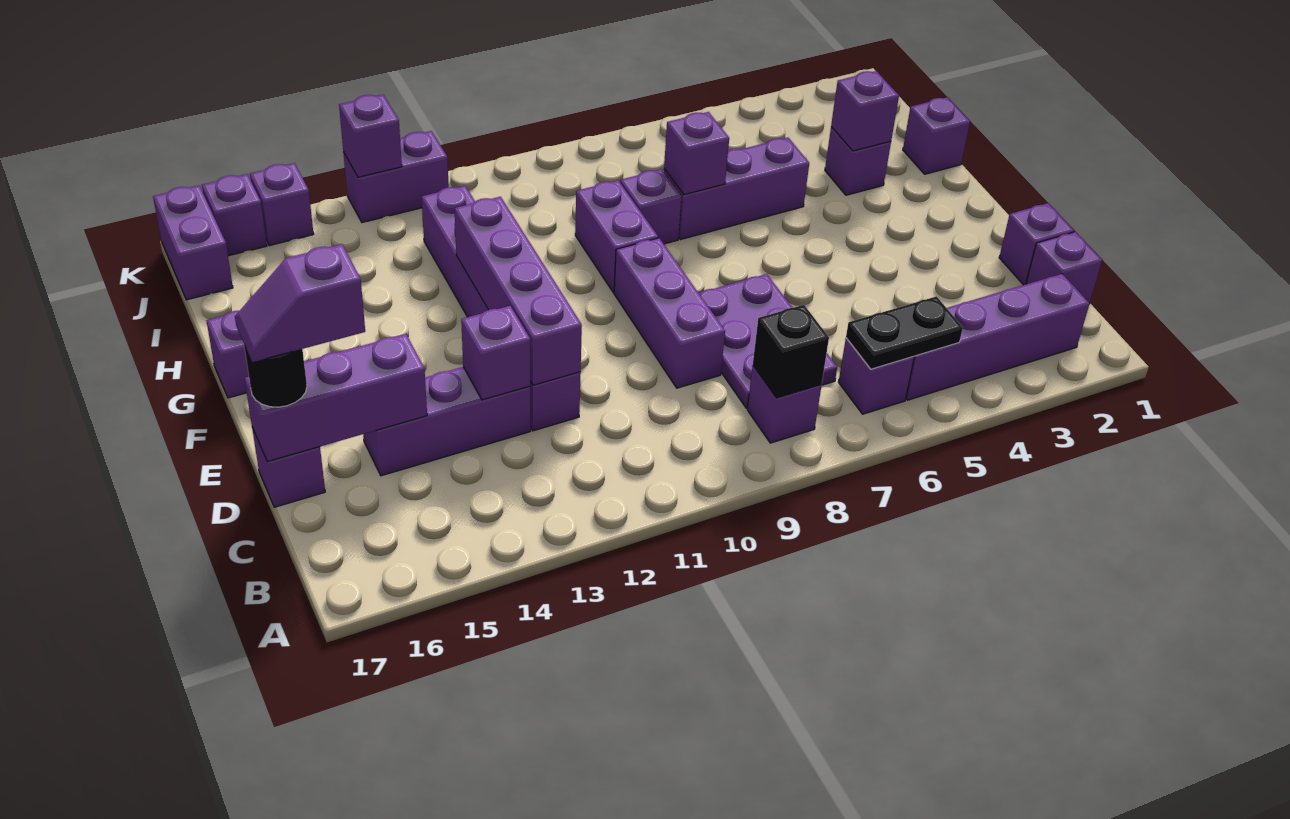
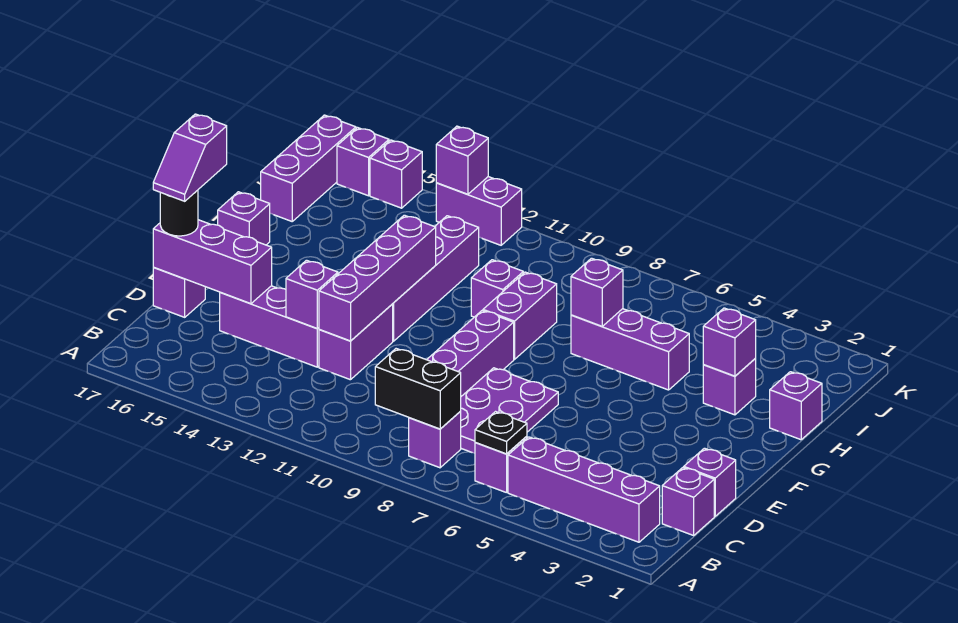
black 1x2 plate [846,296,963,369] -> black 1x1 plate [475,412,527,454]
black 1x1 brick [753,305,829,398] -> black 1x2 brick [375,349,461,429]
purple 1x2 slope [235,244,365,362] -> purple 1x2 slope turned to [153,114,227,201]
purple 1x1 brick [620,169,682,244] -> purple 1x1 brick moved to [471,260,523,317]
purple 1x2 brick [153,185,233,300] -> purple 1x3 brick [261,115,356,221]

